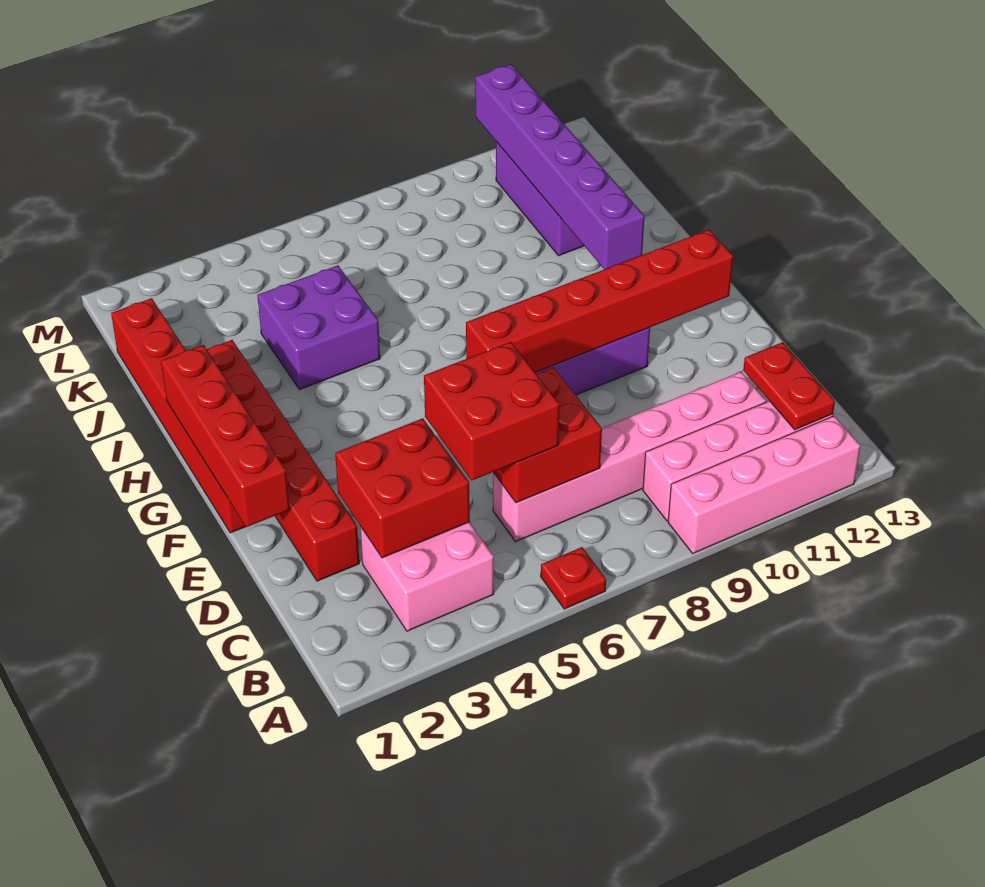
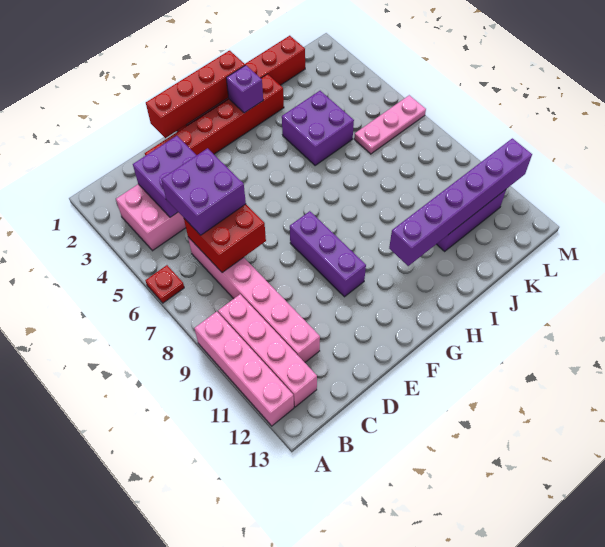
red 1x2 plate [743,342,835,430] -> none
red 2x2 brick [335,418,470,558] -> purple 2x2 brick [133,136,197,217]
red 2x2 brick [424,342,560,481] -> purple 2x2 brick [161,148,246,235]
red 1x6 brick [466,230,733,372] -> none
none -> purple 1x1 brick [226,65,263,113]
none -> pink 1x3 plate [354,95,426,154]

